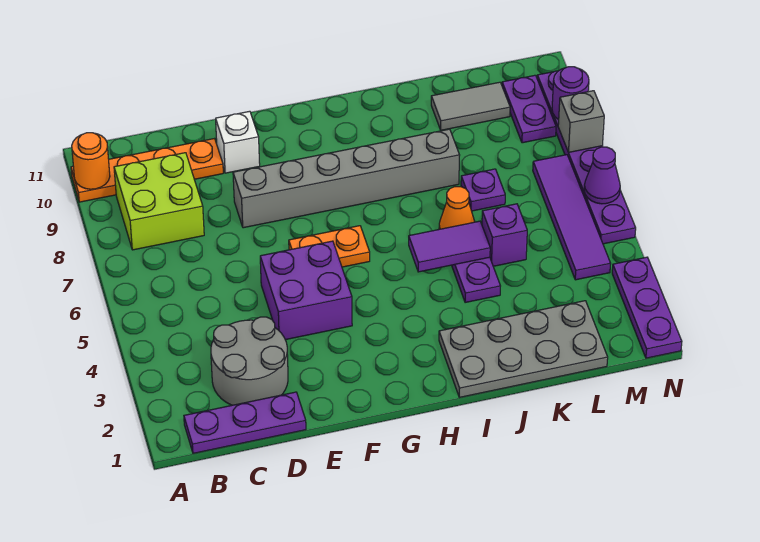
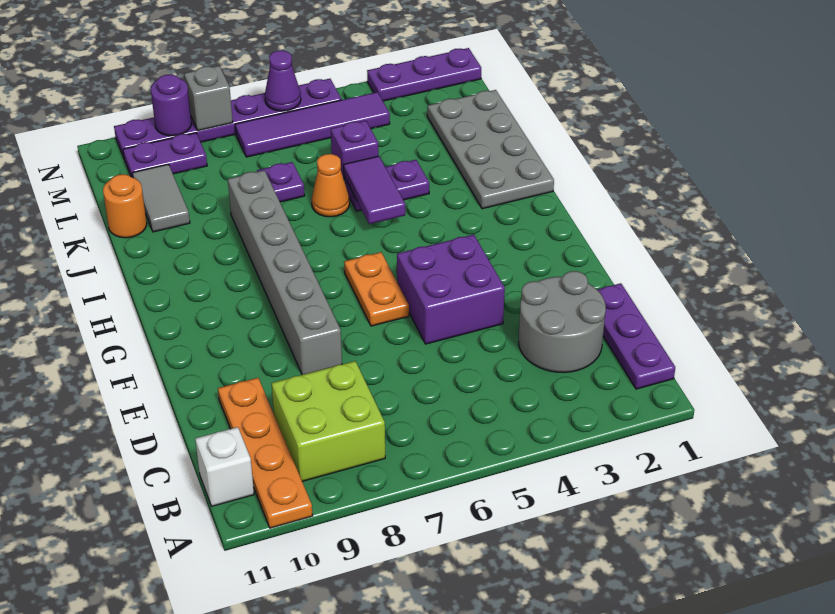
orange 1x1 round brick [72,133,110,189] -> orange 1x1 round brick moved to [103,174,147,238]
white 1x1 brick [216,111,260,173] -> white 1x1 brick moved to [195,427,254,506]

